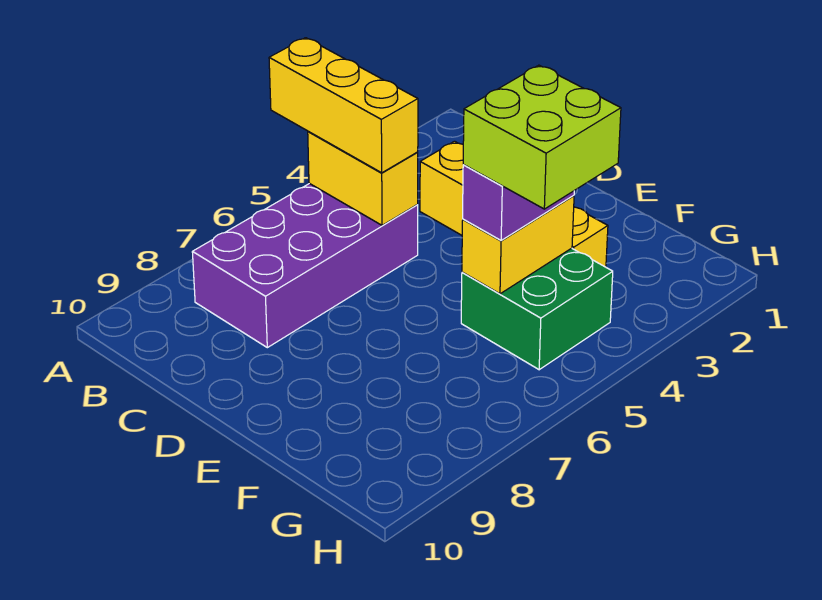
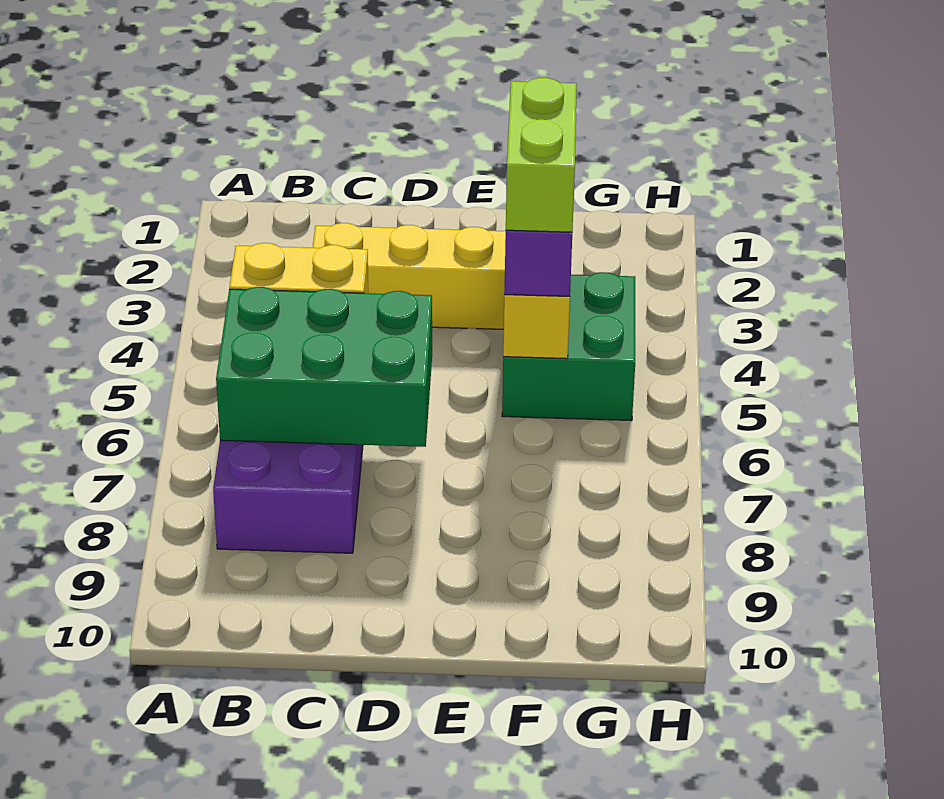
yellow 1x3 brick [269,38,418,173] -> none
none -> green 2x3 brick [216,287,432,447]
lime 2x2 brick [463,65,621,209] -> lime 1x2 brick [506,78,577,232]

